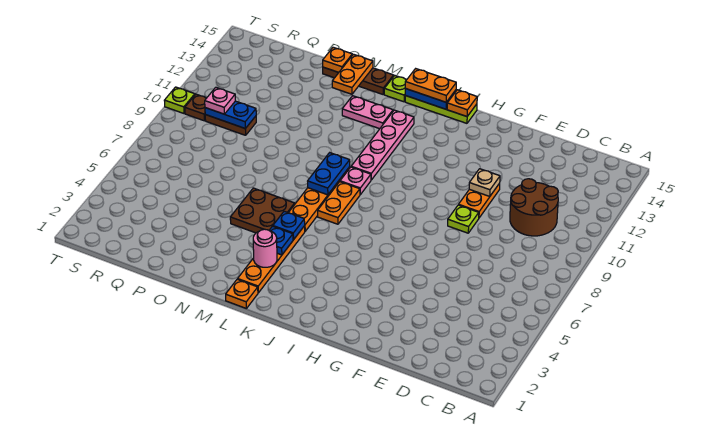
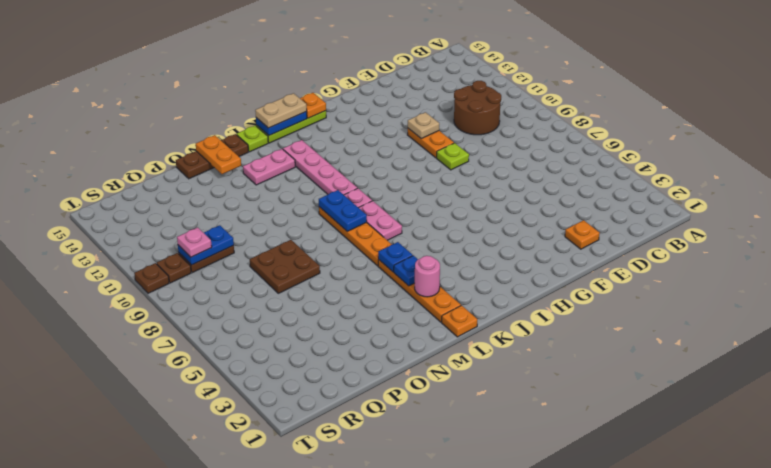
orange 1x2 plate [405,69,456,102] -> tan 1x2 plate [255,93,307,128]
orange 1x2 plate [318,182,360,224] -> pink 1x2 plate [359,201,402,240]
brown 2x2 plate [230,188,295,233] -> brown 2x2 plate moved to [250,240,320,293]
orange 1x1 plate [323,47,352,72] -> orange 1x1 plate moved to [565,220,600,249]
lime 1x1 plate [164,87,195,113] -> brown 1x1 plate [134,263,169,293]

